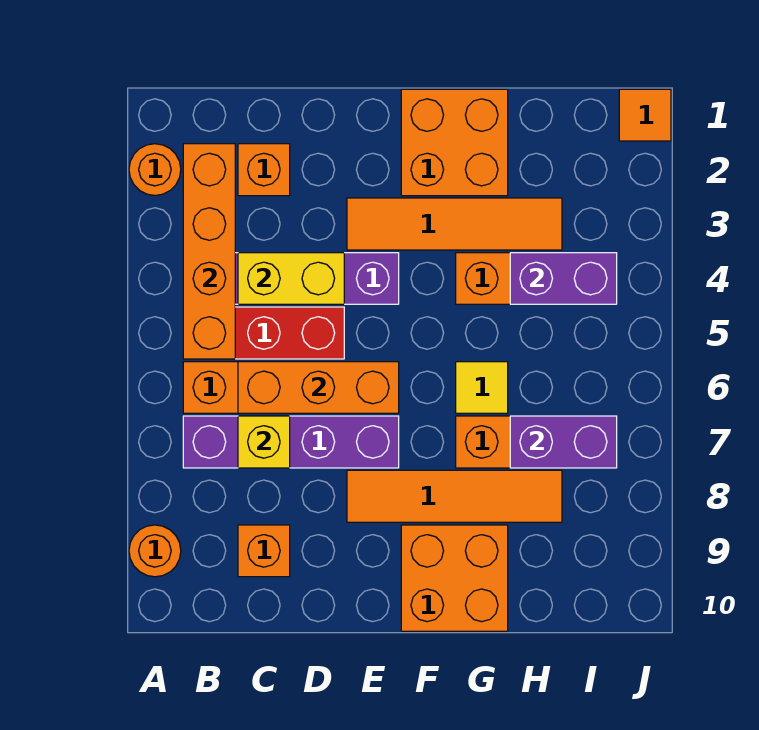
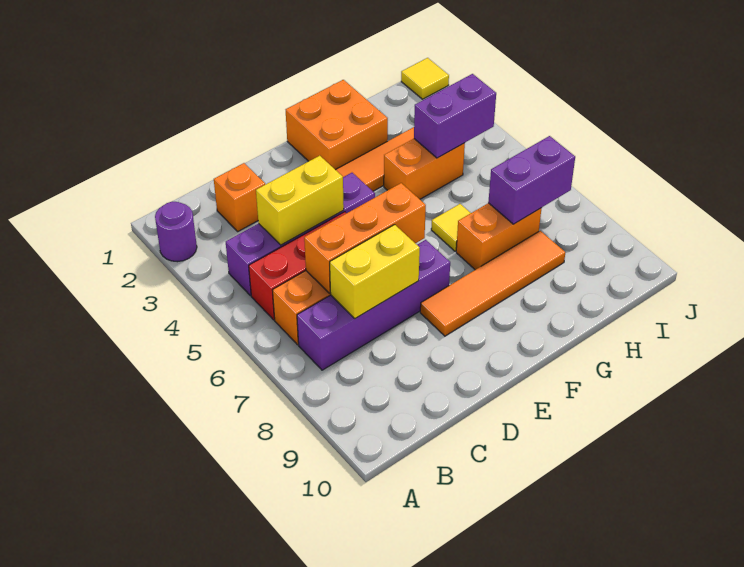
orange 1x1 round brick [129,144,181,195] -> purple 1x1 round brick [155,201,197,262]
orange 1x1 round brick [129,525,181,577] -> none
orange 1x4 brick [183,144,235,359] -> none
yellow 1x1 brick [238,416,290,468] -> yellow 1x2 brick [330,225,420,318]
orange 1x1 brick [238,525,290,577] -> none
orange 2x2 brick [401,525,508,631] -> none
orange 1x1 tile [619,89,671,141] -> yellow 1x1 tile [401,58,449,99]

